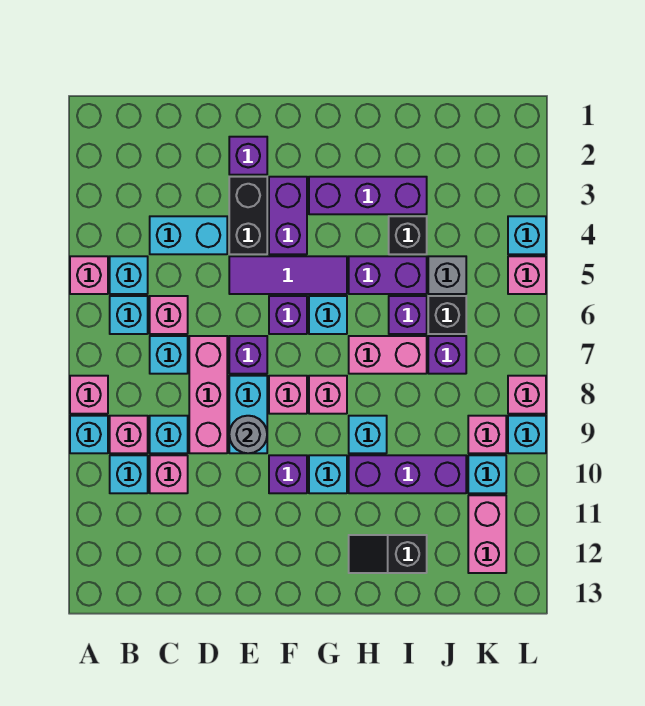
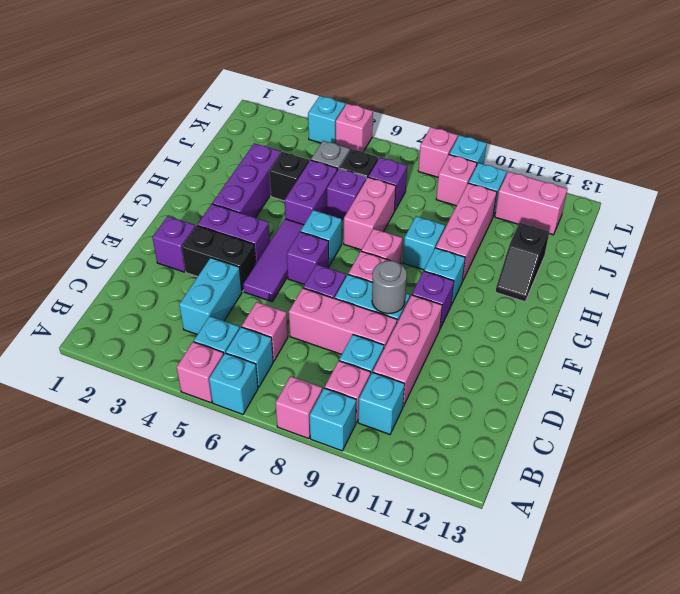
cyan 1x1 brick [150,336,188,374] -> cyan 1x1 brick moved to [209,353,258,414]
pink 1x1 brick [150,455,188,493] -> pink 1x3 brick [373,295,442,406]
purple 1x3 brick [349,455,466,493] -> pink 1x3 brick [436,183,497,282]

